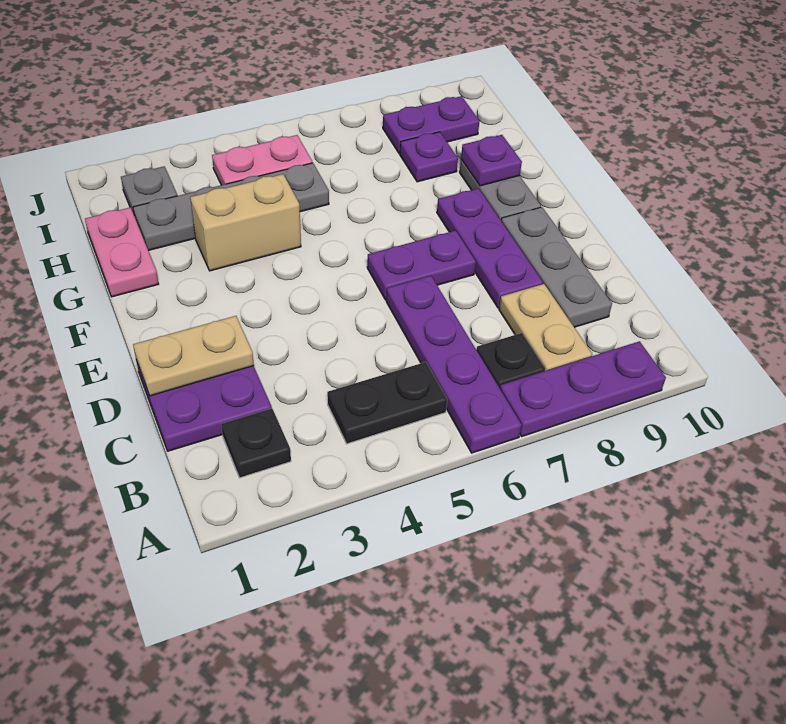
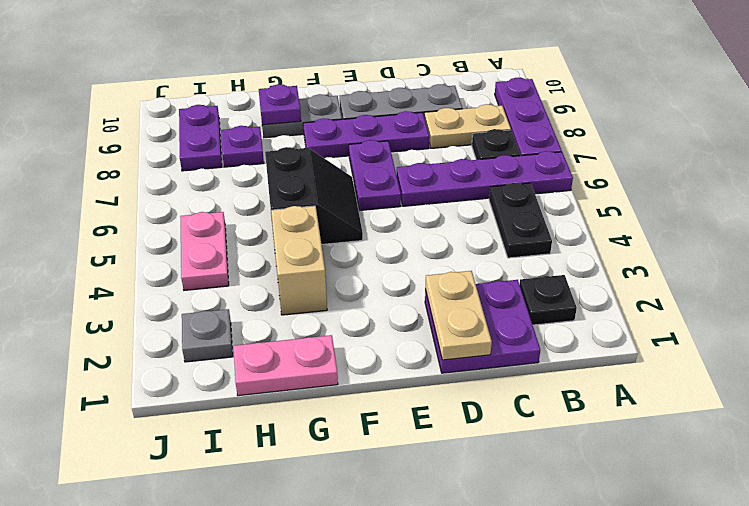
none -> black 2x2 slope [265,147,363,245]
grey 1x4 plate [133,163,329,251] -> none

